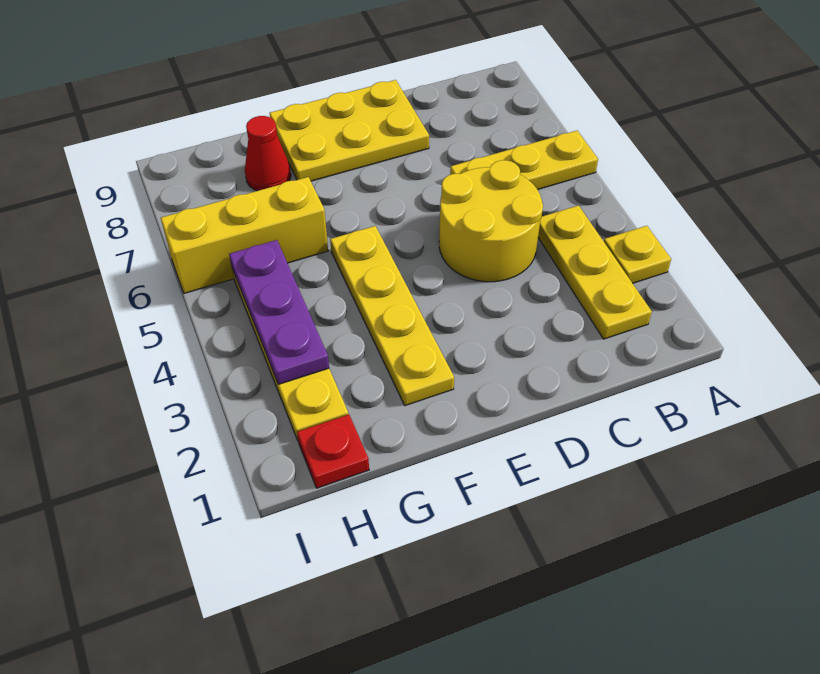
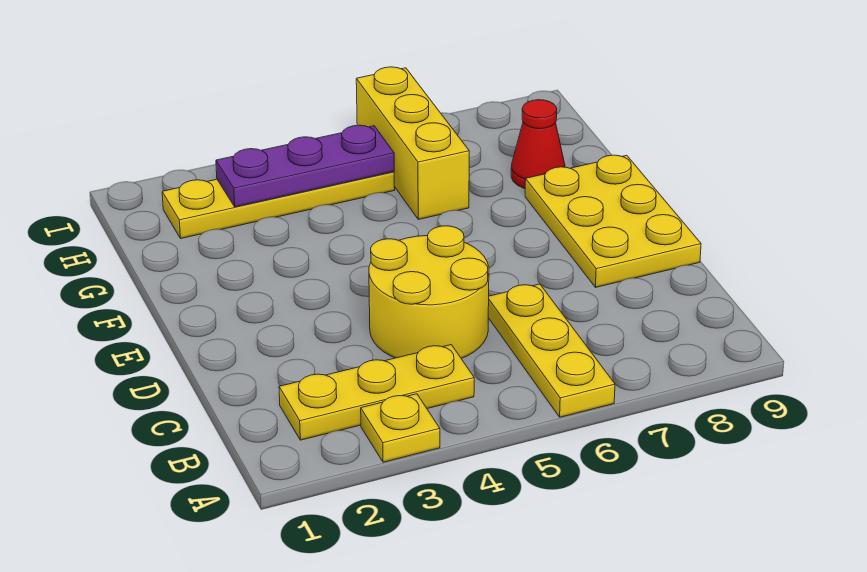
yellow 1x4 plate [330,226,454,406] -> none
red 1x1 plate [297,414,369,488] -> none

